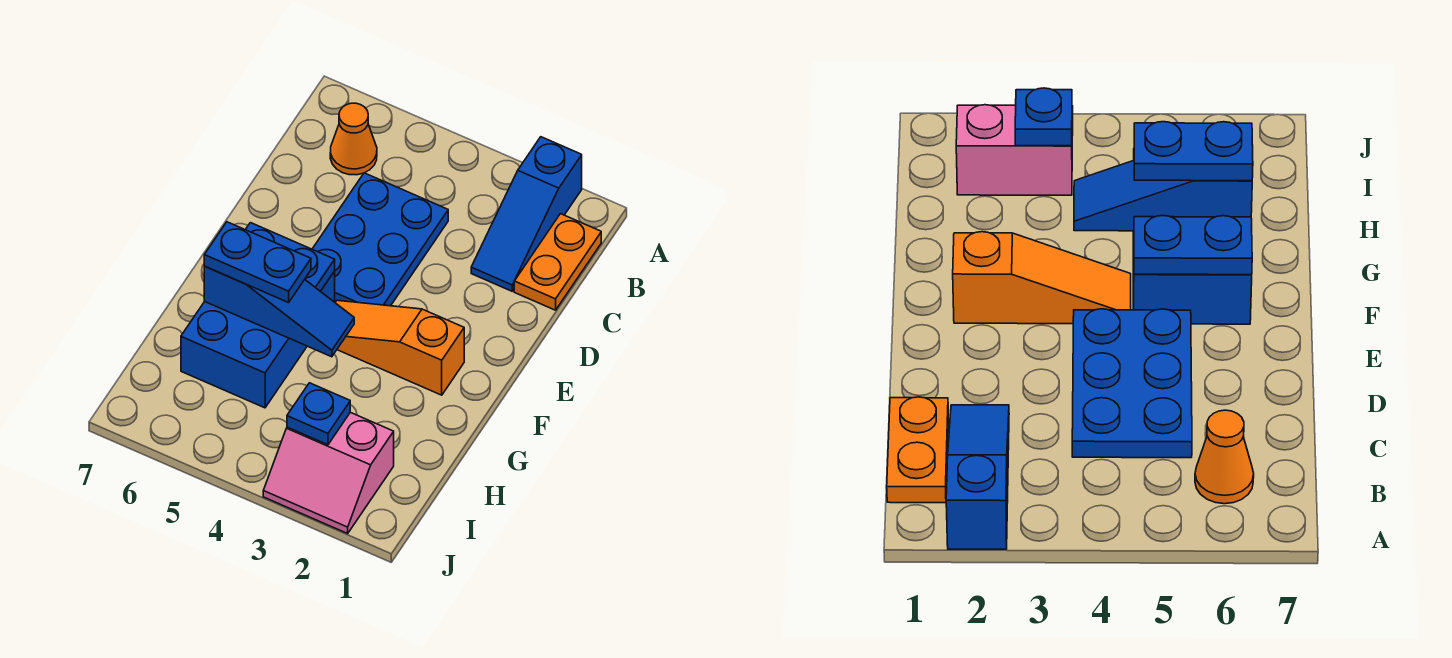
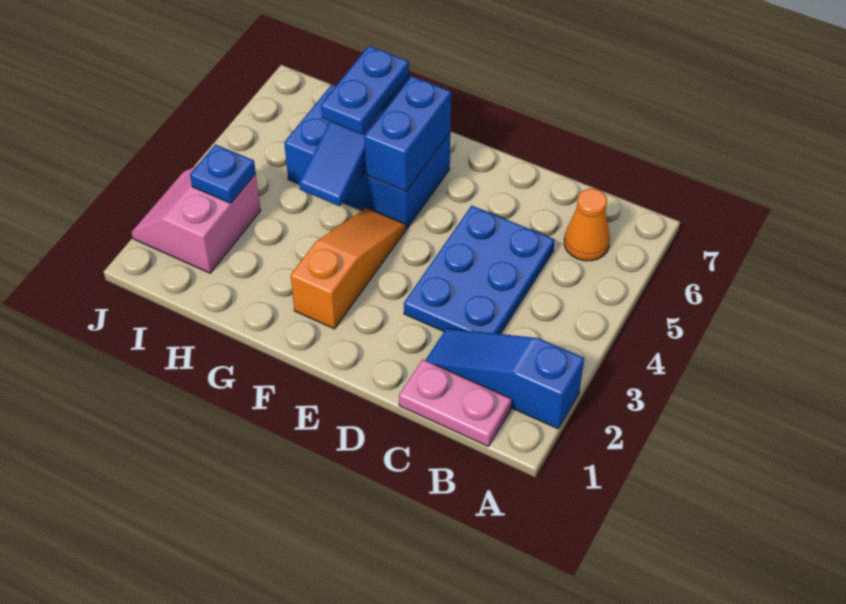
orange 1x2 plate [514,214,601,310] -> pink 1x2 plate [399,360,512,446]
blue 2x3 plate [312,173,448,306] -> blue 2x3 plate turned to [404,206,555,334]
blue 1x2 plate [245,223,335,291] -> blue 1x2 brick [364,76,451,191]

